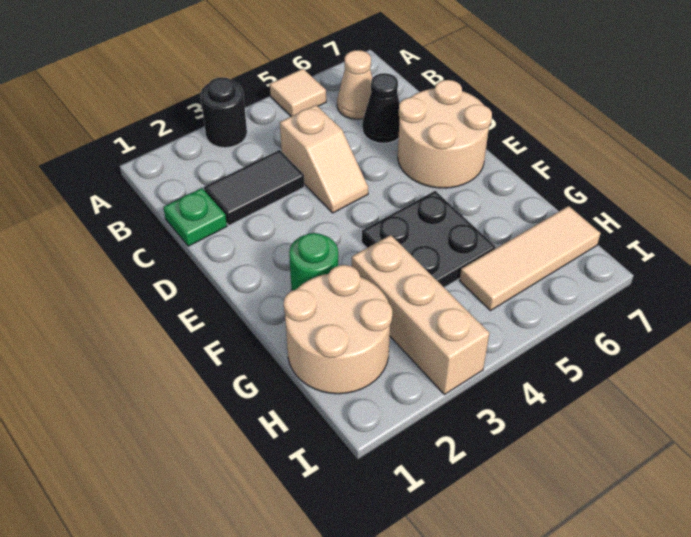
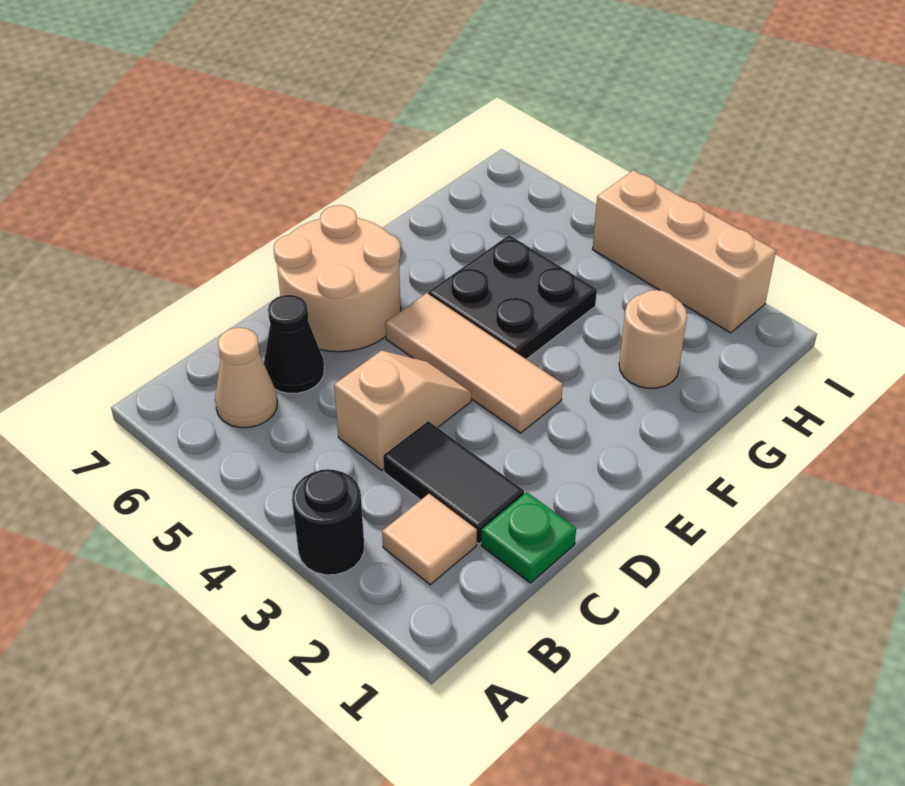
tan 1x1 tile [270,69,326,116] -> tan 1x1 tile moved to [382,494,477,585]
green 1x1 round brick [289,233,338,291] -> none
tan 2x2 round brick [284,265,392,394] -> tan 1x1 round brick [619,290,687,388]
tan 1x3 brick [352,235,489,395] -> tan 1x3 brick turned to [593,170,776,333]
tan 1x3 tile [460,206,601,311] -> tan 1x3 tile moved to [385,293,563,433]

